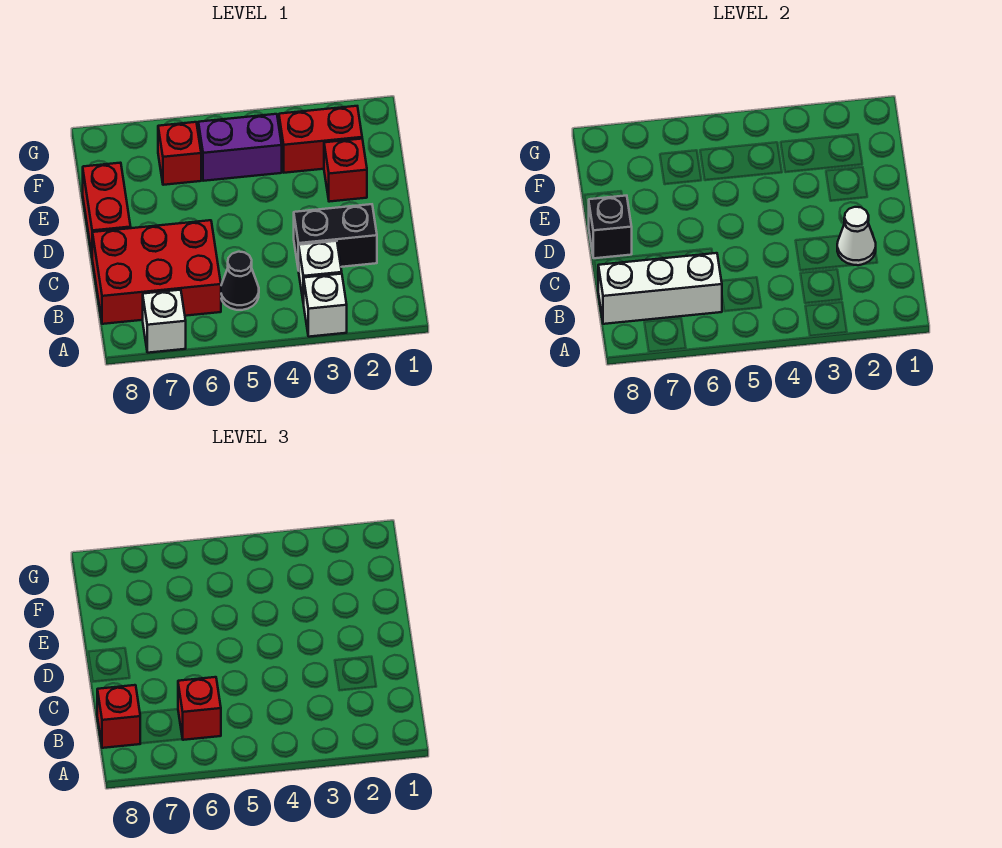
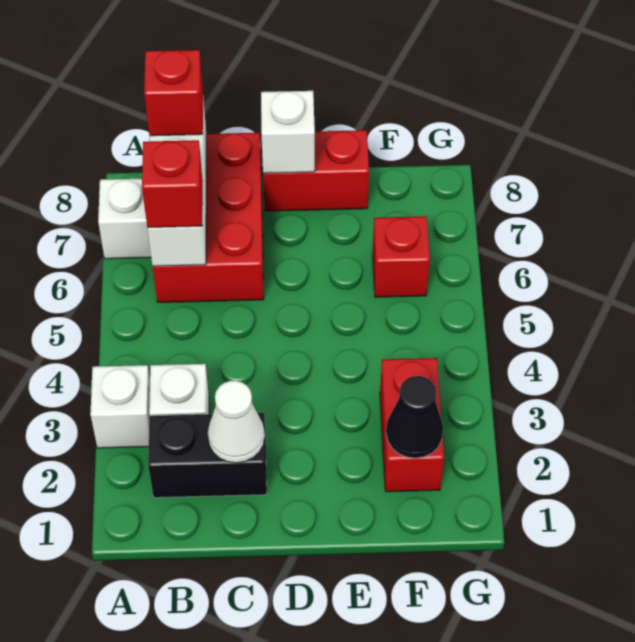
black 1x1 cone [221,252,259,310] -> black 1x1 cone moved to [386,376,443,458]
black 1x2 brick [294,204,377,271] -> black 1x2 brick turned to [148,413,267,498]
black 1x1 brick [588,196,632,258] -> white 1x1 brick [261,91,315,173]
red 1x1 brick [324,139,367,202] -> none
purple 1x2 brick [198,114,282,181] -> none

